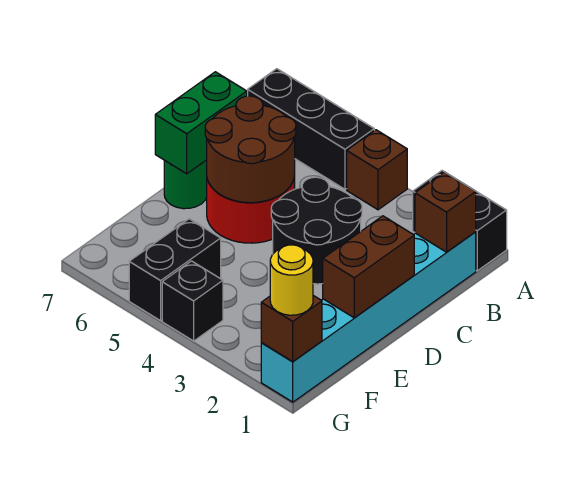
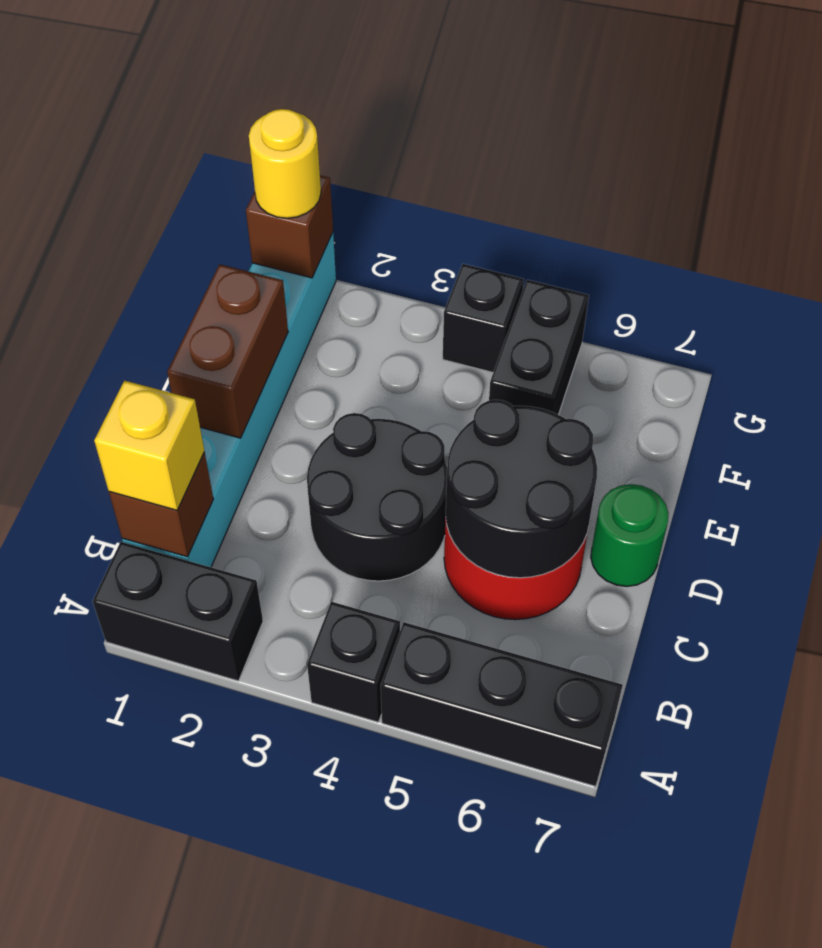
brown 1x1 brick [347,130,407,210] -> black 1x1 brick [307,602,400,722]
none -> yellow 1x1 brick [94,380,204,510]
brown 2x2 round brick [205,96,296,203] -> black 2x2 round brick [446,400,597,578]
green 1x2 brick [155,72,247,174] -> none

